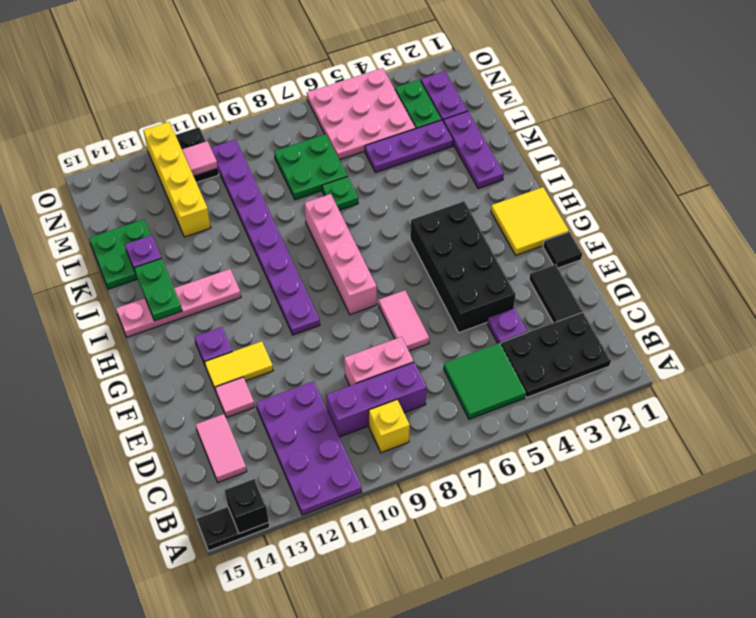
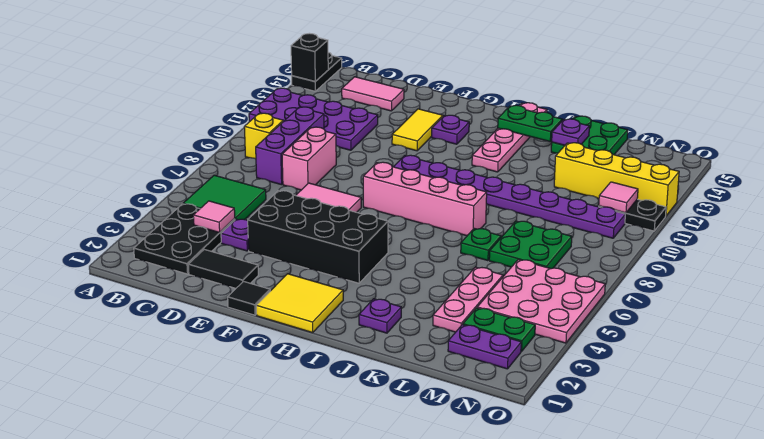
pink 1x1 tile [215,377,255,418] -> pink 1x1 tile moved to [193,201,235,233]
purple 1x3 plate [443,111,504,189] -> purple 1x1 plate [359,299,401,333]
purple 1x3 plate [365,120,453,173] -> pink 1x3 plate [433,267,503,332]

